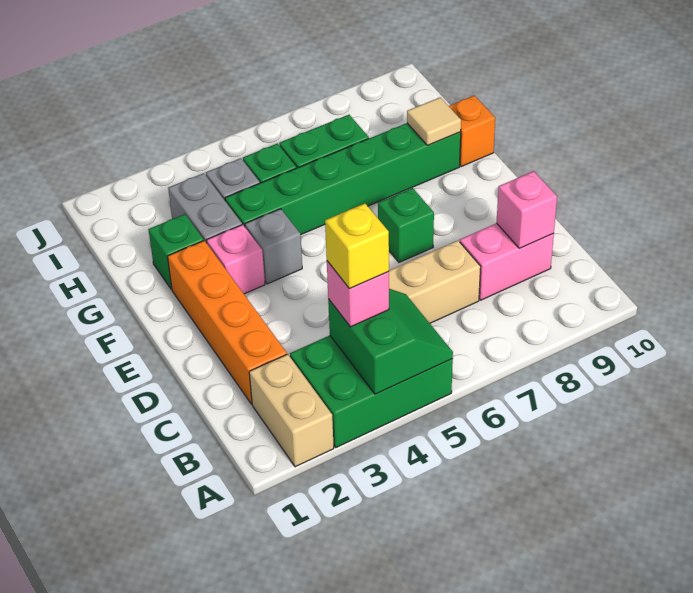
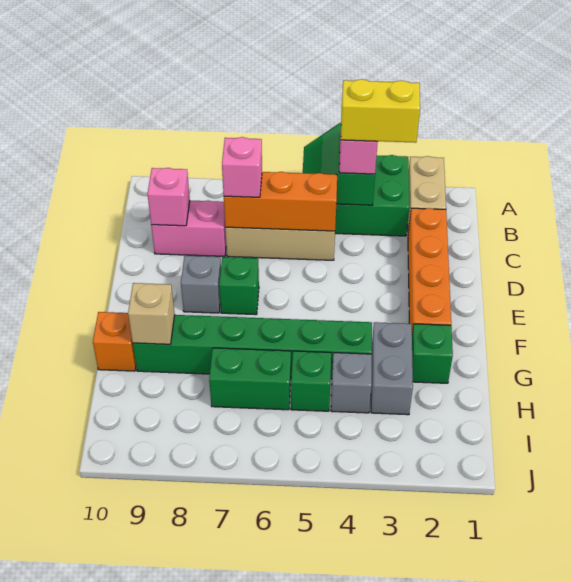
yellow 1x1 brick [325,203,389,288] -> yellow 1x2 brick [341,79,420,143]
none -> orange 1x3 brick [224,172,337,231]
pink 1x1 brick [206,225,265,294] -> pink 1x1 brick moved to [222,137,262,197]
grey 1x1 brick [245,209,302,284] -> grey 1x1 brick moved to [181,256,221,313]
tan 1x1 tile [407,97,461,145] -> tan 1x1 brick [128,283,175,344]

